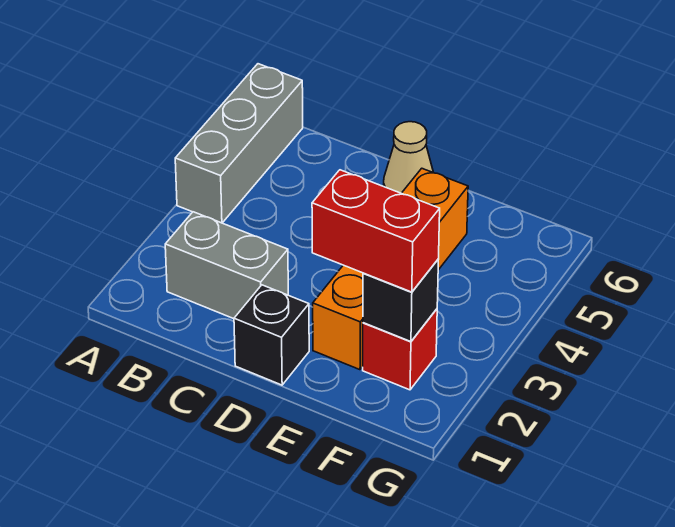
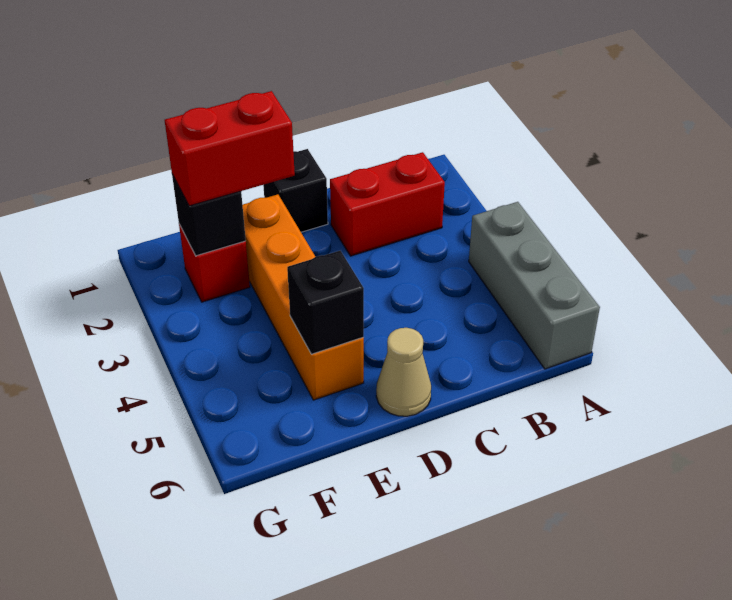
grey 1x2 brick [165,212,288,319] -> red 1x2 brick [330,152,445,256]
none -> black 1x1 brick [287,251,364,354]

